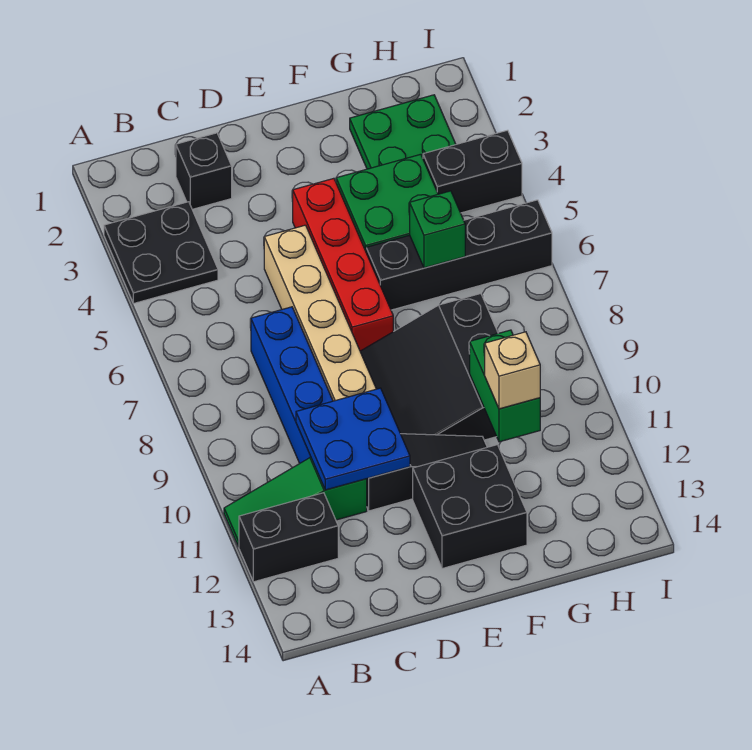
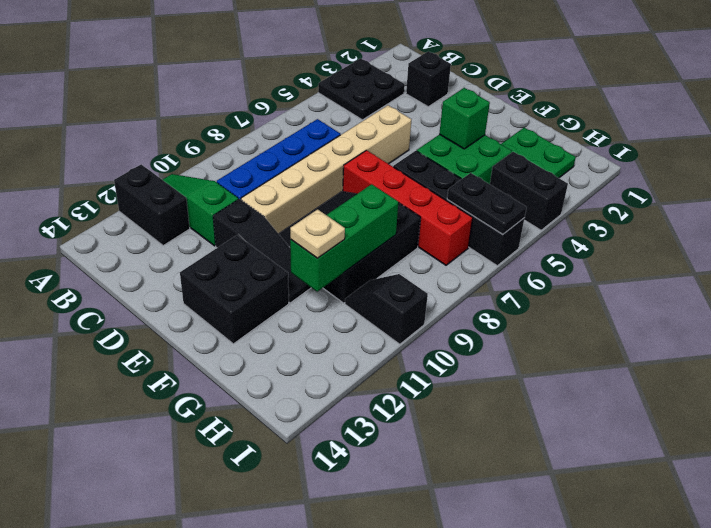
blue 2x2 plate [296,388,410,490] -> none
red 1x4 brick [293,178,393,351] -> red 1x4 brick turned to [343,150,473,265]
green 1x1 brick [410,191,465,268] -> green 1x1 brick moved to [439,88,490,149]
green 1x2 brick [470,330,540,442] -> green 1x3 brick [290,184,398,292]
tan 1x1 brick [485,332,540,409] -> tan 1x1 plate [290,209,345,258]
none -> black 1x2 plate [447,173,527,235]
none -> black 1x2 slope [345,274,428,344]

